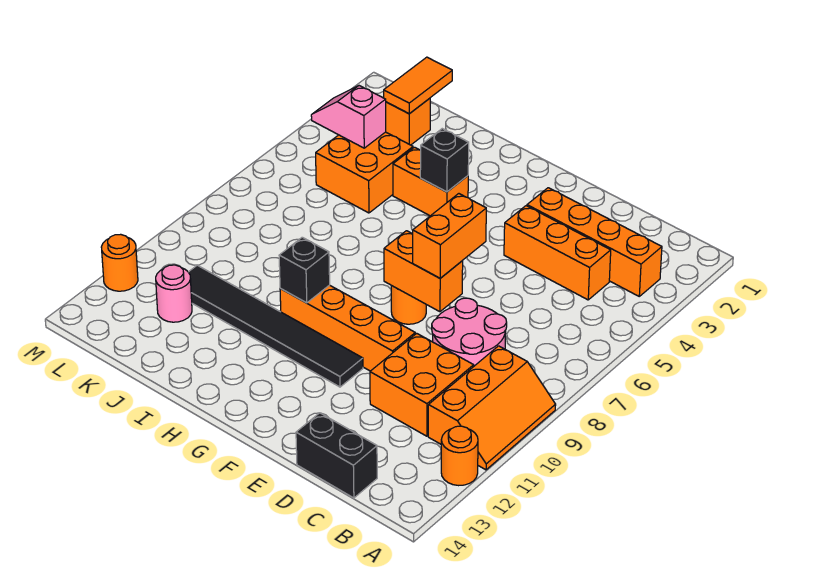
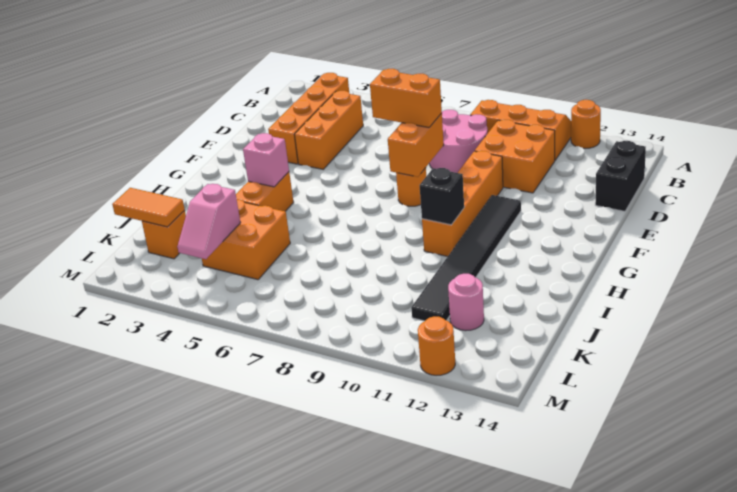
black 1x1 brick [420,129,469,192] -> pink 1x1 brick [243,133,289,187]

